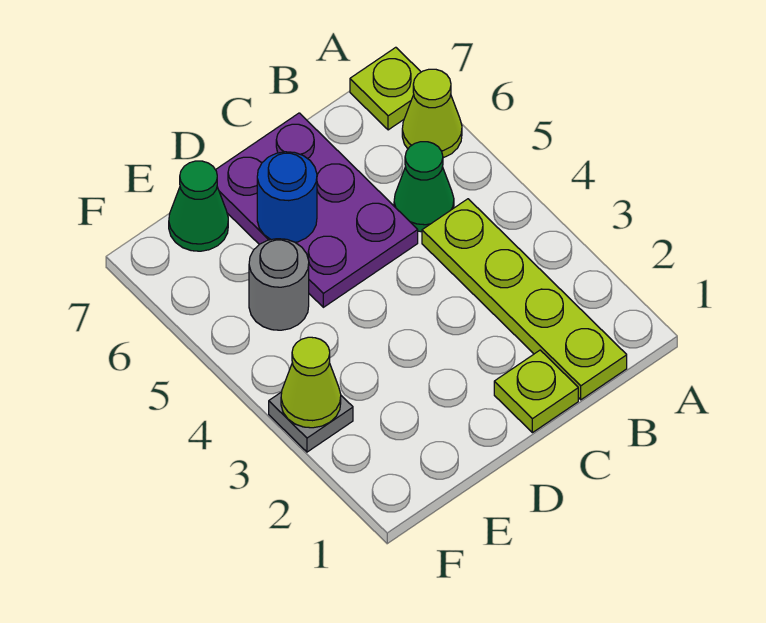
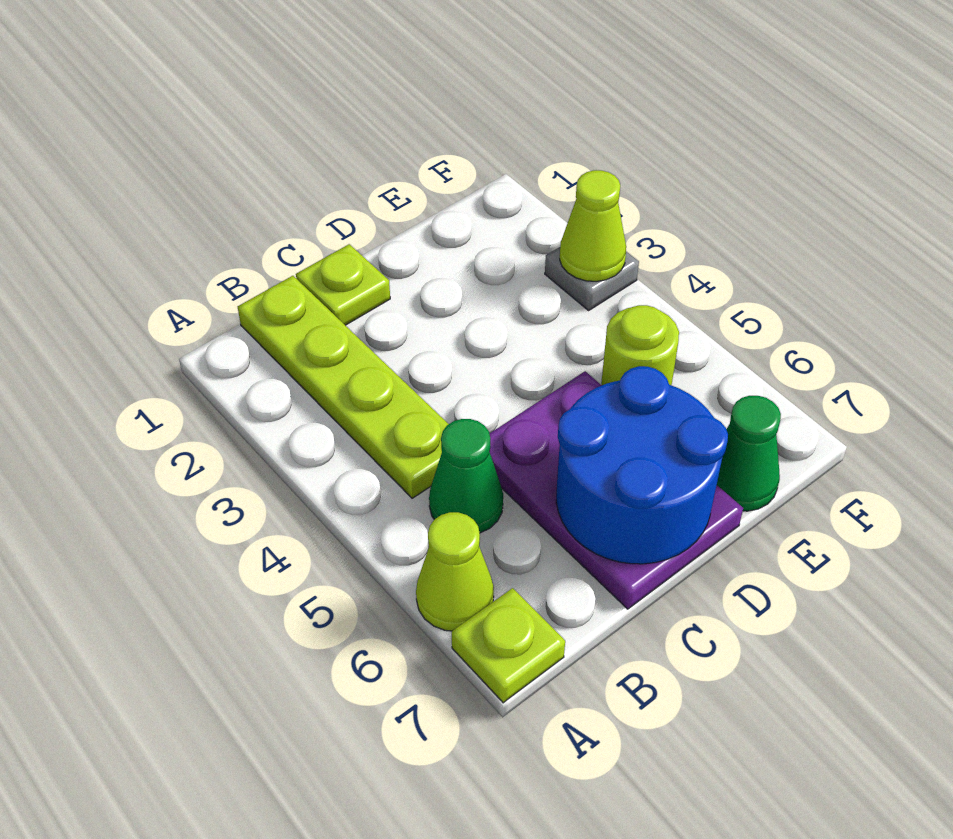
blue 1x1 round brick [257,152,317,242] -> blue 2x2 round brick [556,366,728,564]
grey 1x1 round brick [249,239,309,330] -> lime 1x1 round brick [601,305,679,385]

